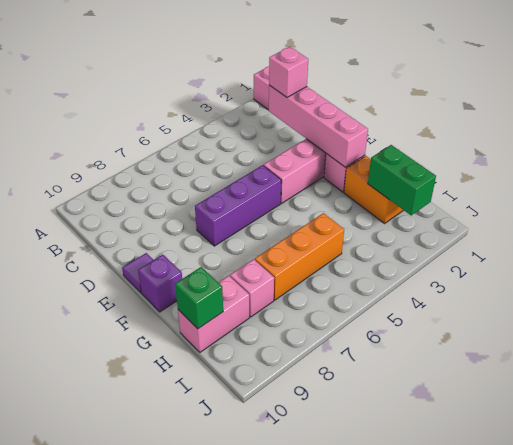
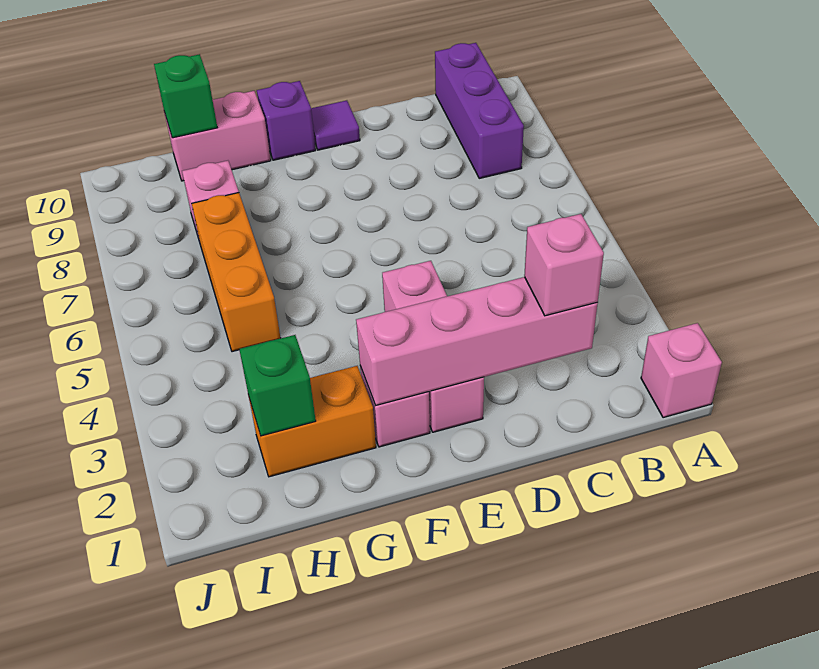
purple 1x3 brick [195,165,281,246] -> purple 1x3 brick moved to [435,43,524,178]
green 1x2 brick [368,145,436,215] -> green 1x1 brick [239,335,316,436]
pink 1x2 brick [178,276,249,352] -> pink 1x2 brick turned to [165,91,271,181]

